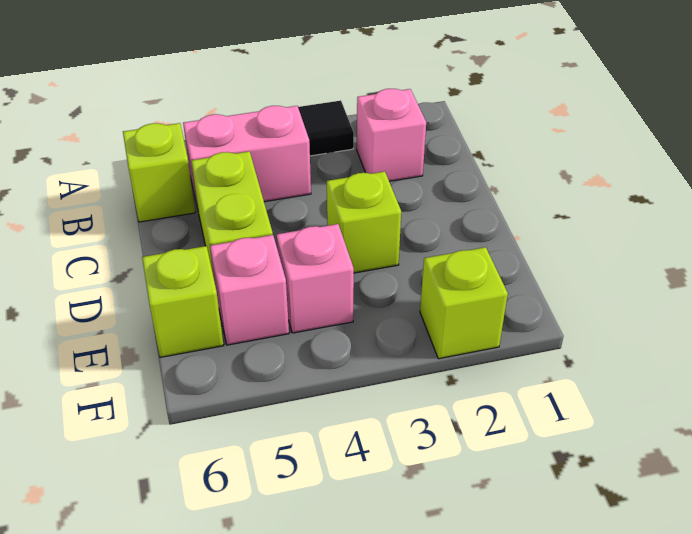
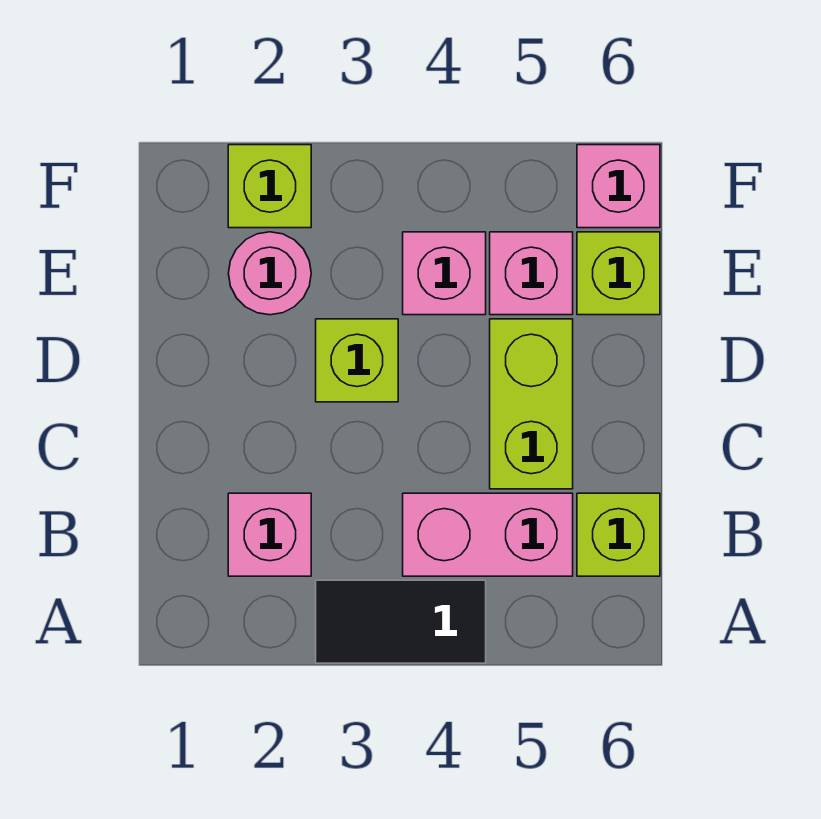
none -> pink 1x1 round brick [228,232,311,315]
none -> pink 1x1 brick [577,145,660,228]

